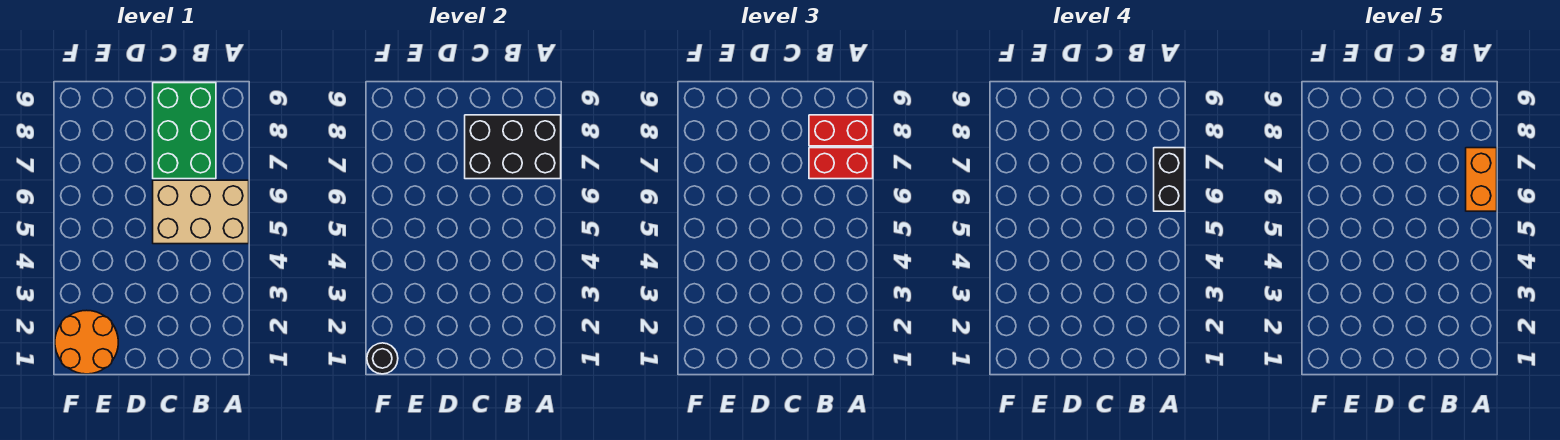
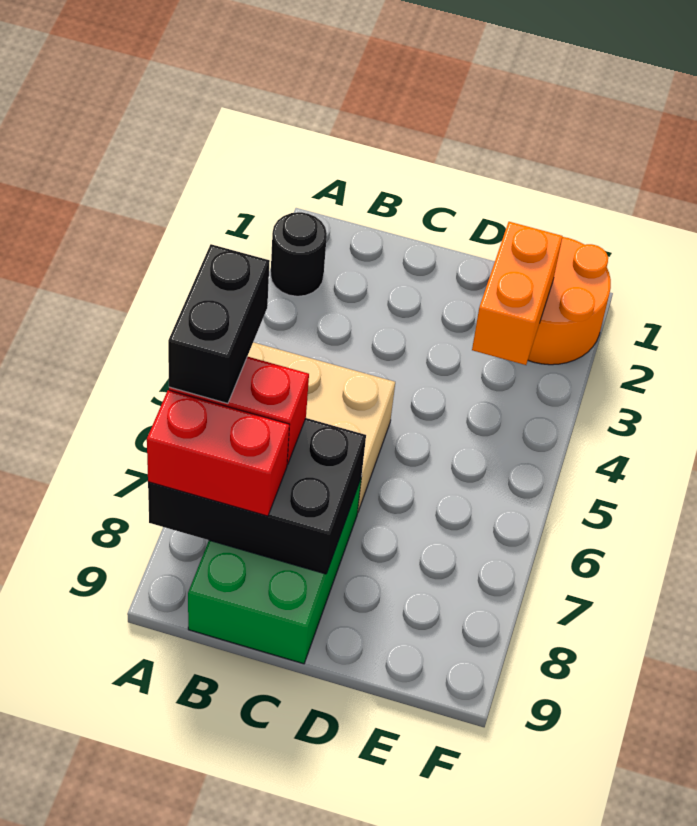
orange 1x2 brick [1466,148,1497,211] -> orange 1x2 brick moved to [472,222,563,365]
black 1x1 round brick [367,343,398,374] -> black 1x1 round brick moved to [271,212,327,296]

